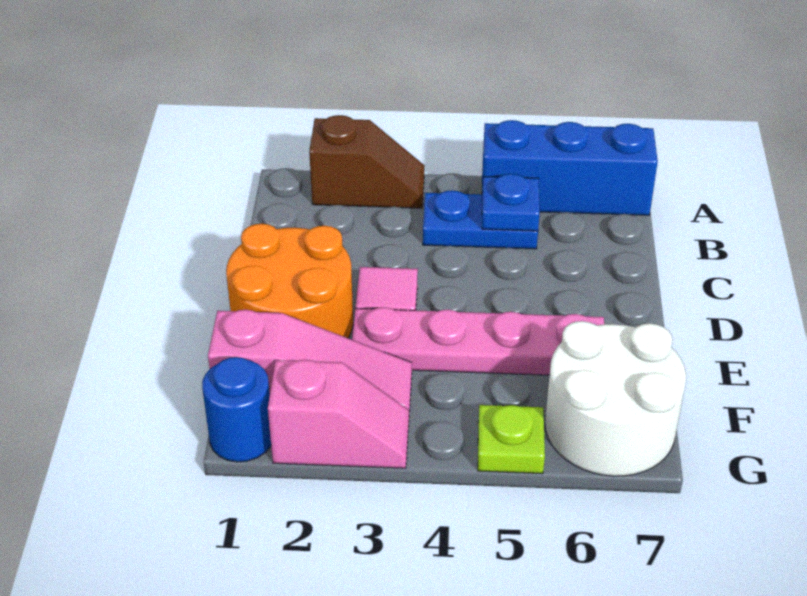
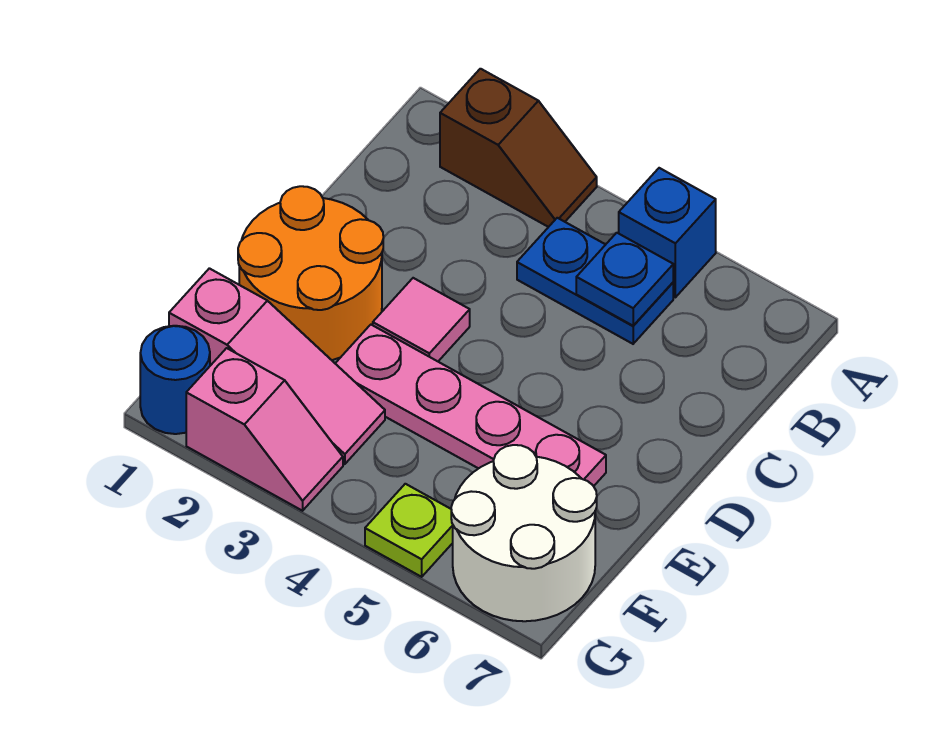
blue 1x3 brick [482,120,658,215] -> blue 1x1 brick [619,168,716,297]

